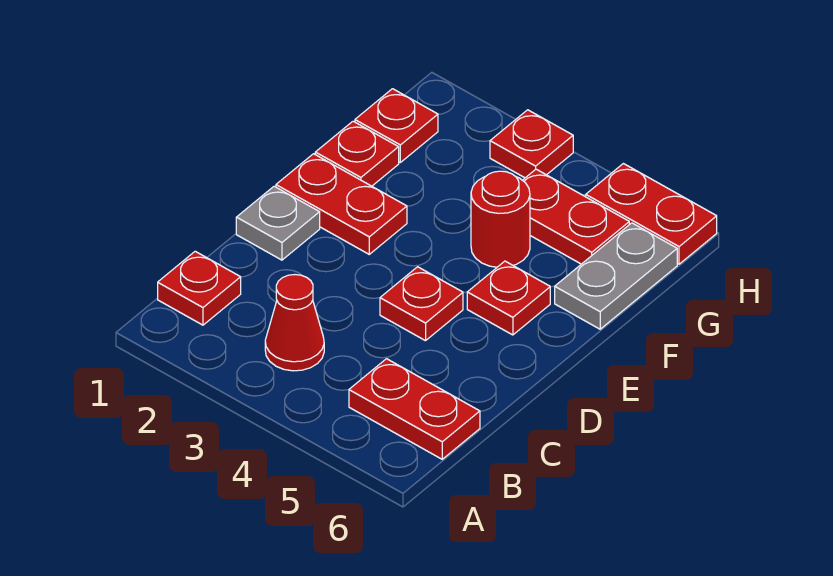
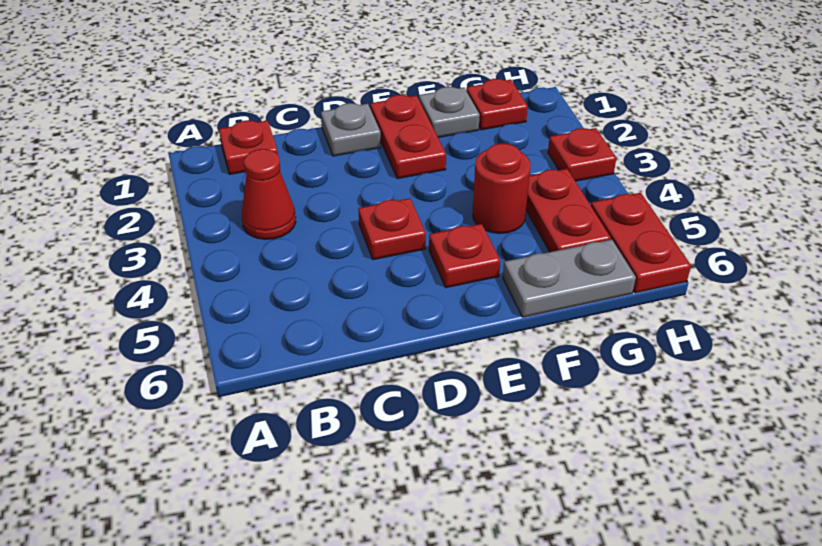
red 1x2 plate [349,359,480,459] -> none
red 1x1 plate [315,121,399,186] -> grey 1x1 plate [419,87,480,137]

